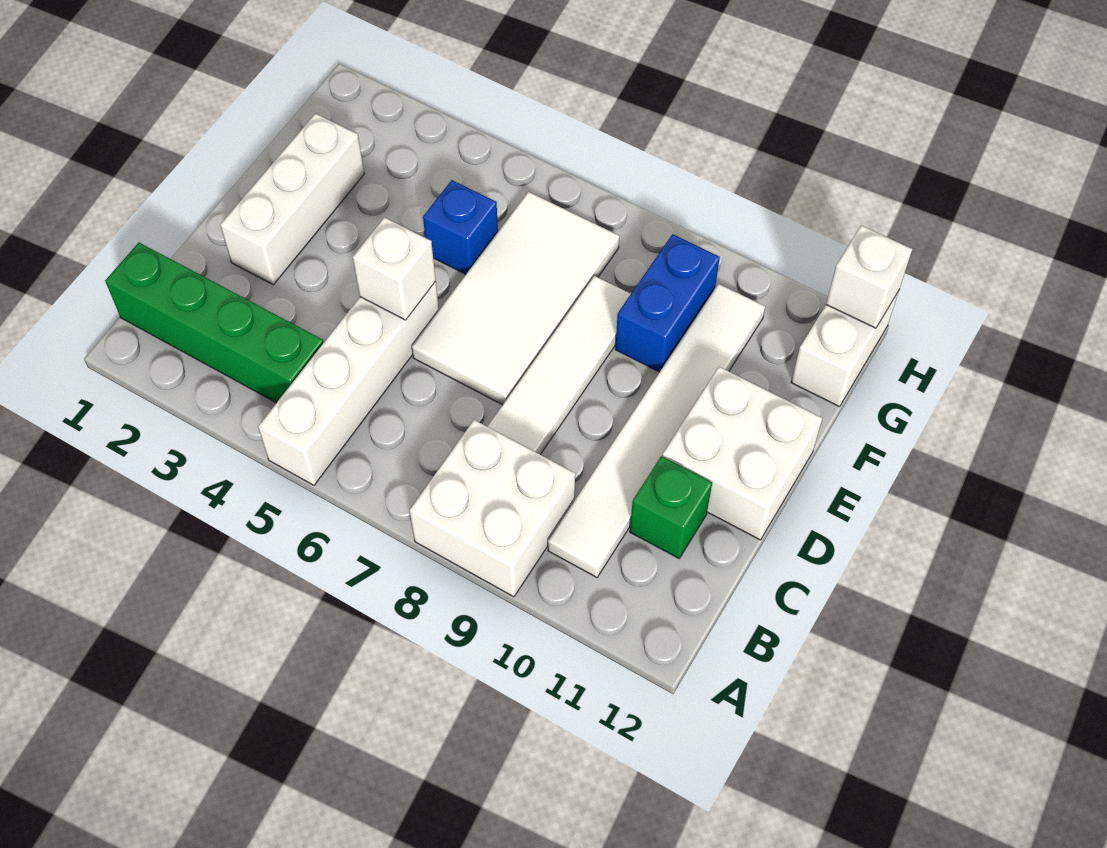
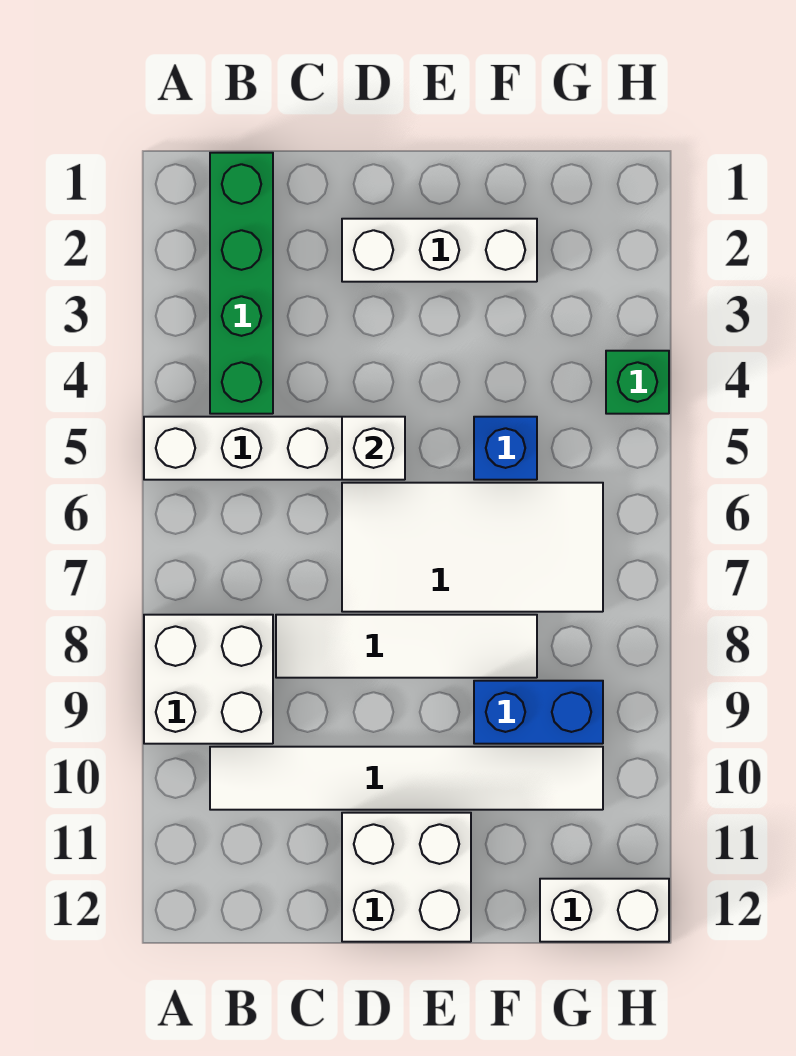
green 1x1 brick [630,456,712,558] -> green 1x1 brick moved to [606,351,669,414]
white 1x1 brick [826,225,912,328] -> none

